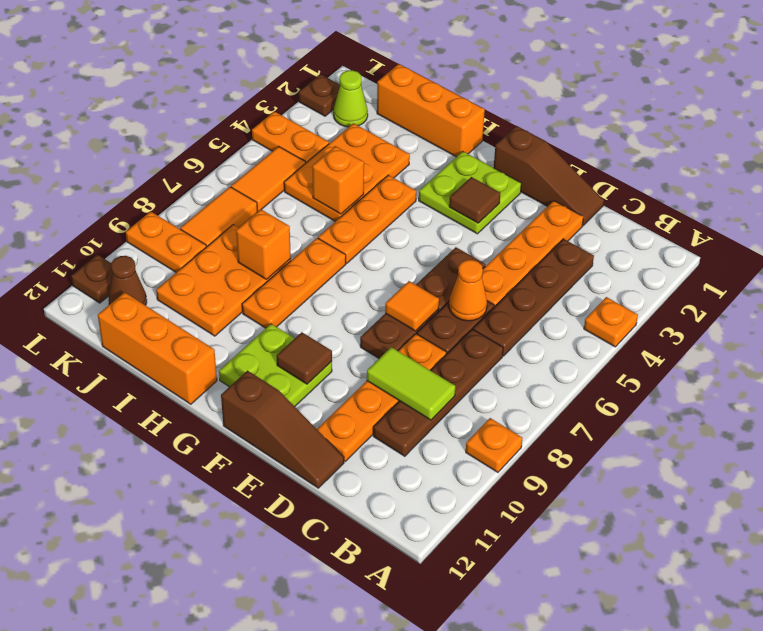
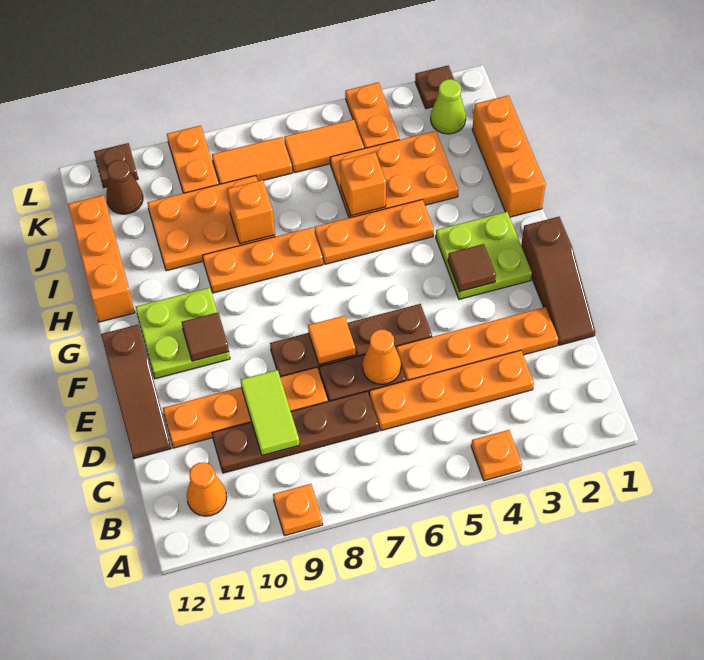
none -> orange 1x1 cone [187,462,227,516]
brown 1x4 plate [473,239,594,356] -> orange 1x4 plate [369,350,534,431]

